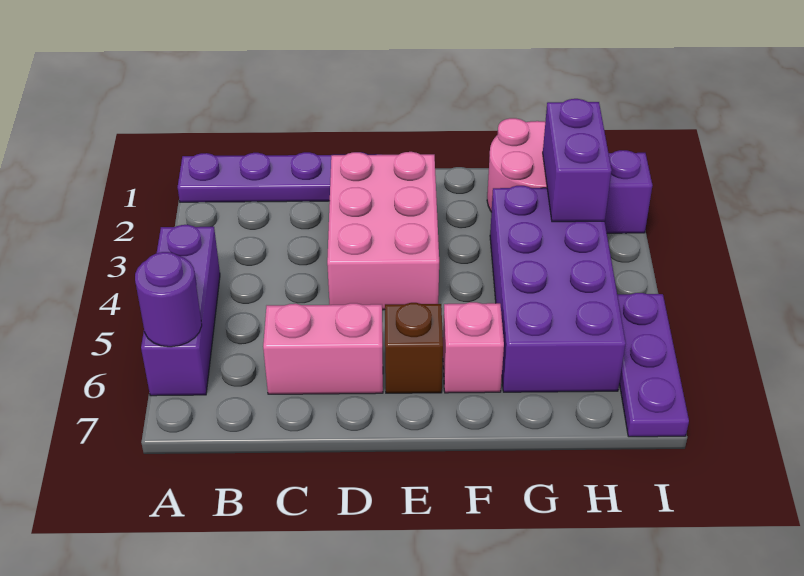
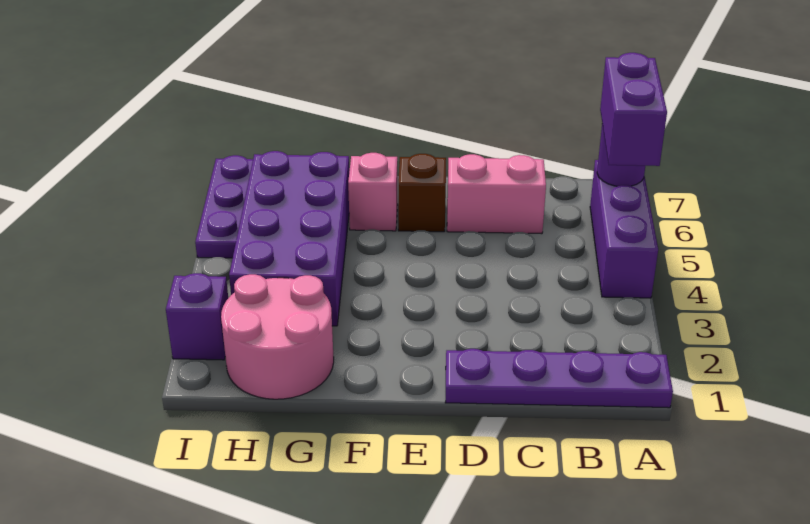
pink 2x3 brick [327,152,439,310] -> none
purple 1x2 brick [543,99,612,222] -> purple 1x2 brick moved to [600,53,667,166]

